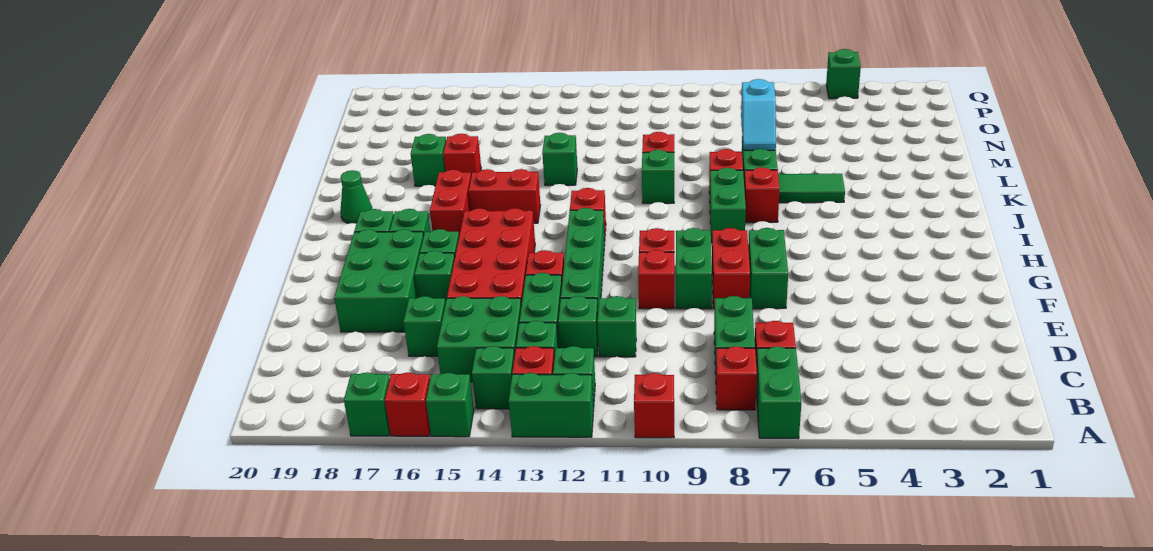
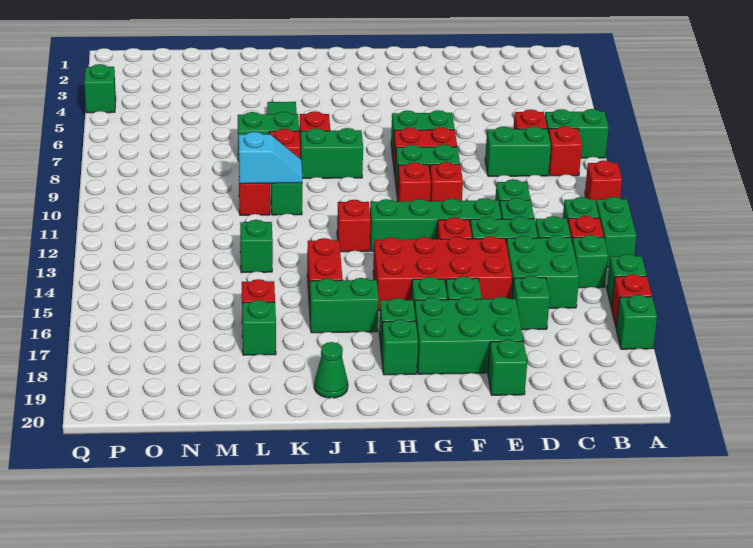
none -> green 1x1 brick [488,339,527,395]
red 1x2 brick [430,170,471,235] -> green 1x2 brick [310,278,379,333]
cyan 1x2 slope [741,79,776,150] -> cyan 1x2 slope moved to [239,132,302,184]

